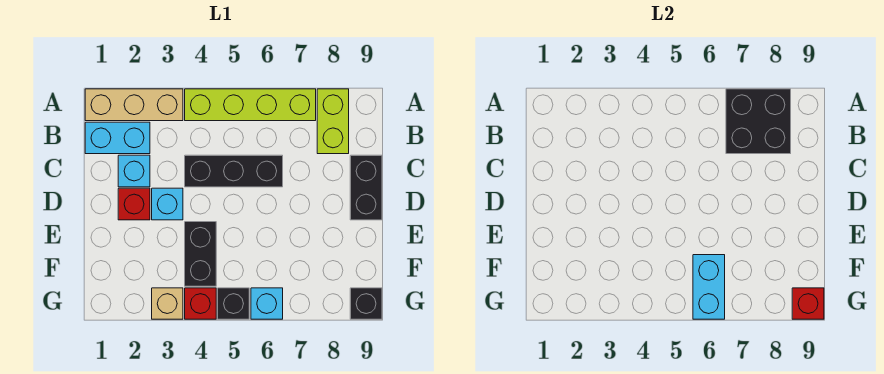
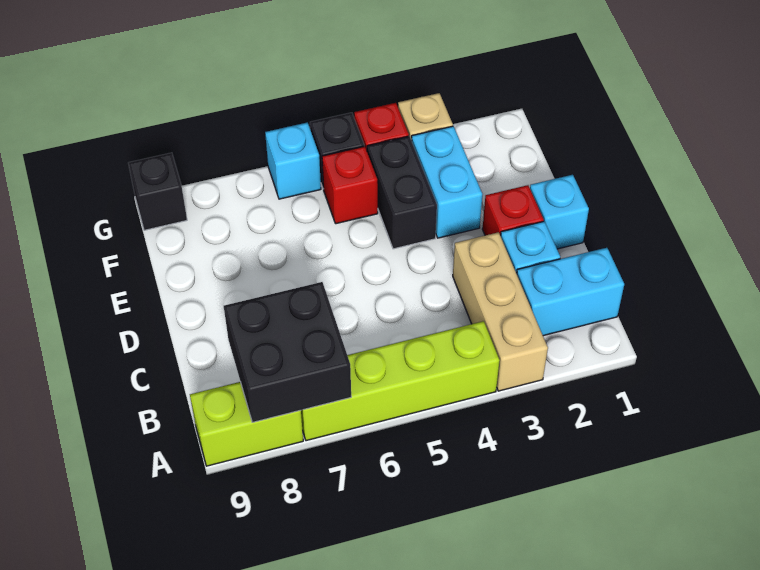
tan 1x3 brick [85,89,183,121] -> tan 1x3 brick turned to [453,232,548,391]
lime 1x2 brick [317,89,349,154] -> lime 1x2 brick turned to [190,382,303,466]
black 1x3 brick [185,155,283,187] -> none
black 1x2 brick [350,155,382,220] -> none
cyan 1x1 brick [152,188,183,220] -> cyan 1x1 brick moved to [530,175,589,249]
cyan 1x2 brick [693,255,725,319] -> cyan 1x2 brick moved to [411,126,482,238]
red 1x1 brick [792,288,824,319] -> red 1x1 brick moved to [322,146,378,224]

